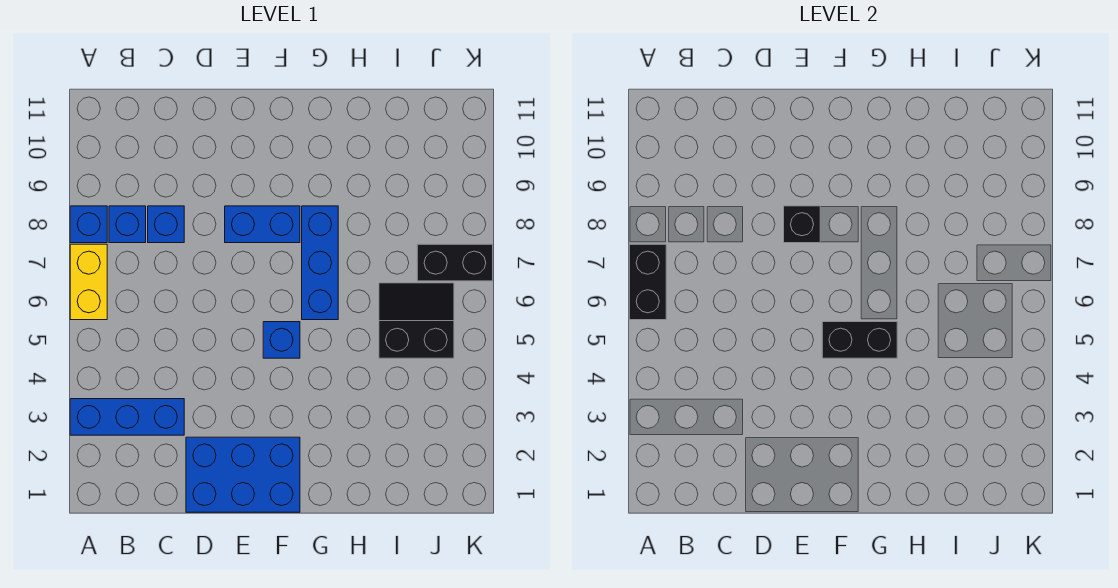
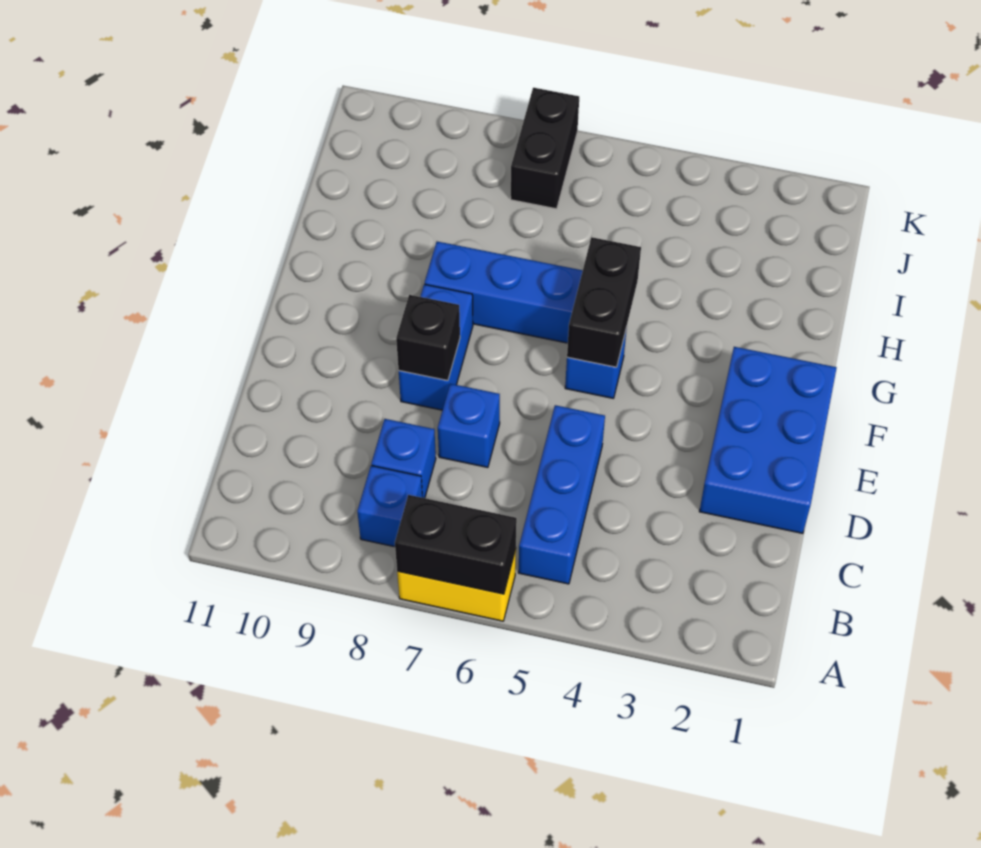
blue 1x3 brick [70,399,184,435] -> blue 1x3 brick moved to [518,405,605,584]
blue 1x1 brick [70,206,107,243] -> blue 1x1 brick moved to [438,384,500,467]
black 2x2 slope [379,283,454,358] -> none

